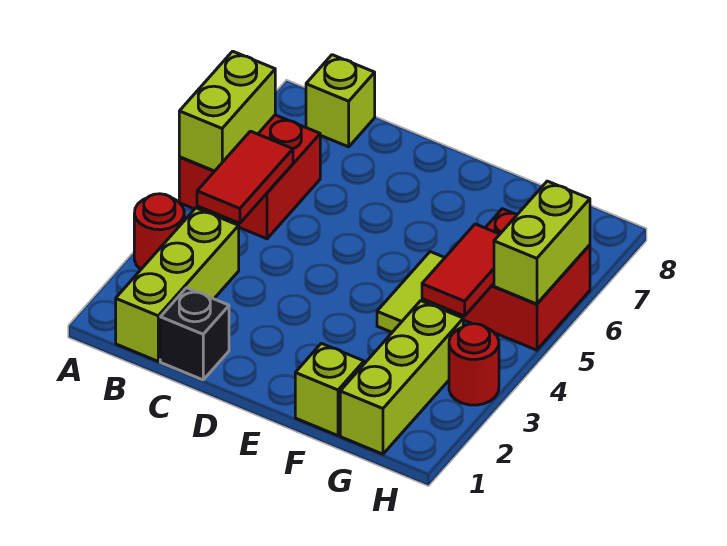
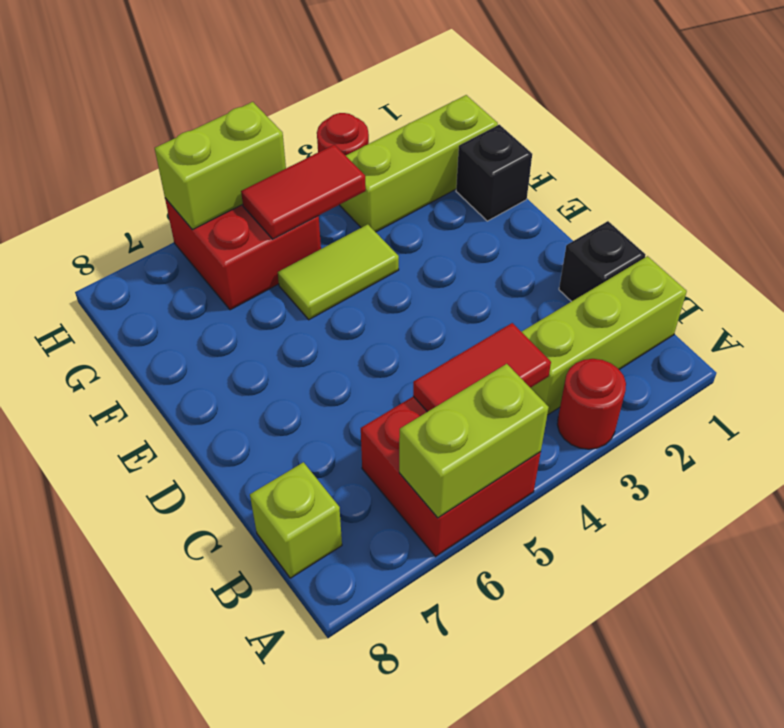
lime 1x1 brick [295,343,364,436] -> black 1x1 brick [456,125,532,221]

